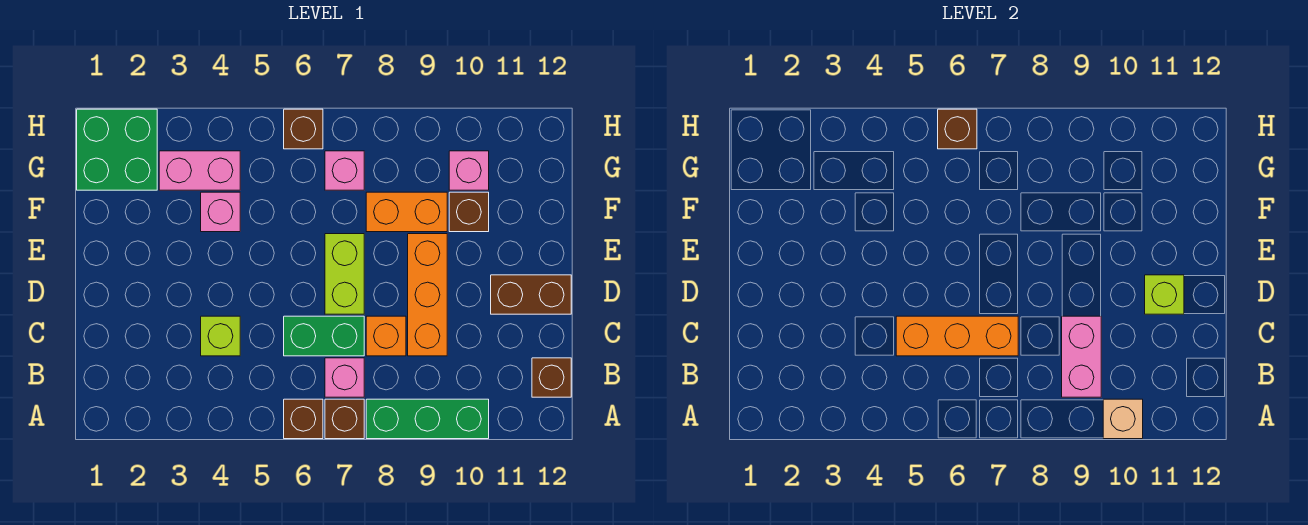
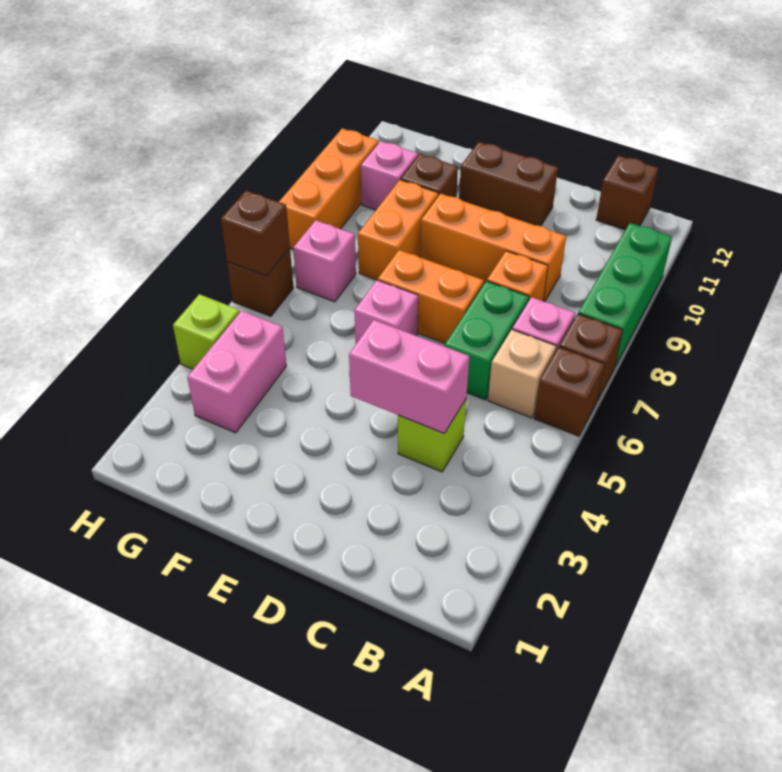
tan 1x1 brick [1103,399,1143,439] -> tan 1x1 brick moved to [488,330,556,418]
pink 1x2 brick [1062,316,1101,397] -> pink 1x2 brick moved to [349,320,470,433]
orange 1x3 brick [896,316,1018,356] -> orange 1x3 brick moved to [279,128,379,249]
lime 1x2 brick [325,234,364,314] -> orange 1x2 brick [378,250,484,343]
brown 1x2 brick [491,275,571,314] -> brown 1x2 brick turned to [459,142,558,226]
lime 1x1 brick [1145,275,1184,314] -> lime 1x1 brick moved to [173,294,240,369]
pink 1x1 brick [201,192,240,232] -> pink 1x1 brick moved to [355,280,418,343]
green 2x2 brick [77,109,157,190] -> none

